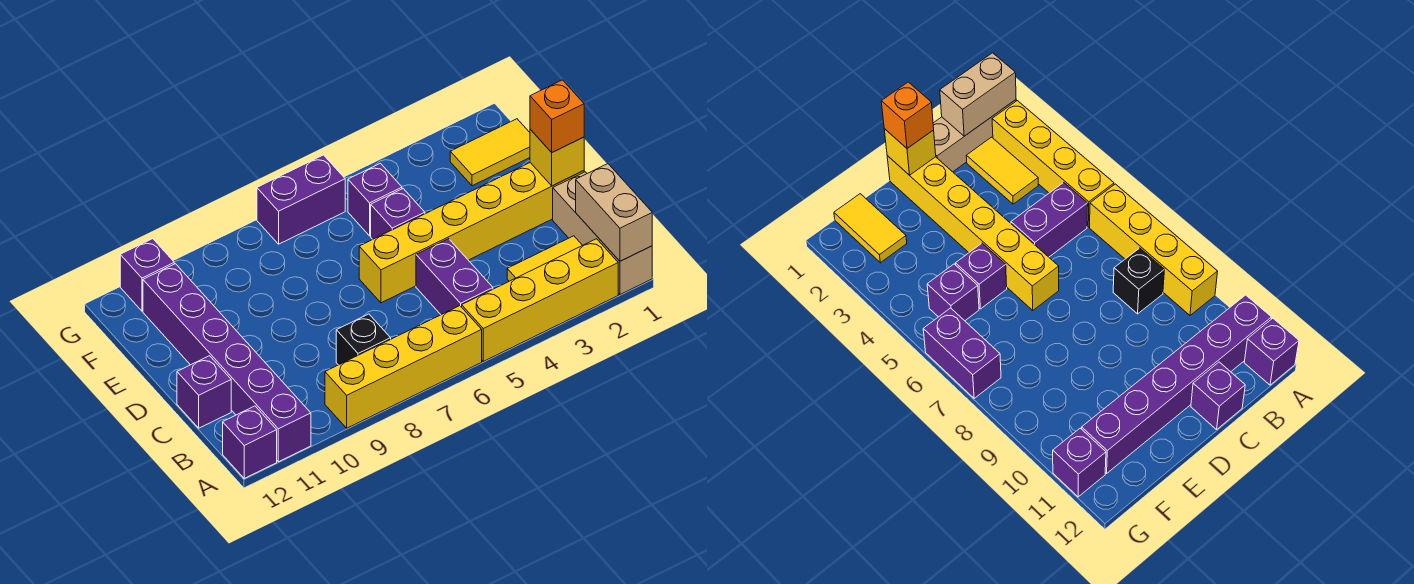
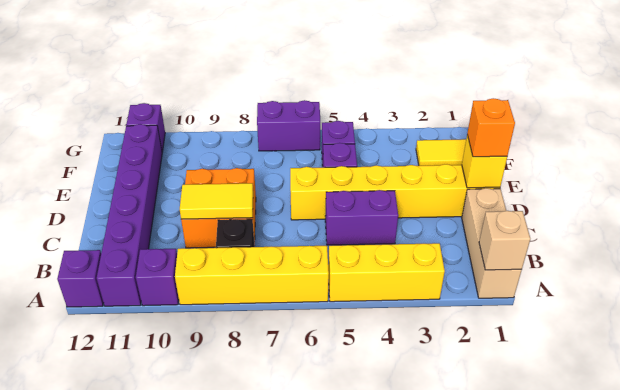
tan 1x2 brick [576,164,652,261] -> tan 1x1 brick [479,211,530,270]
yellow 1x4 brick [462,239,618,361] -> yellow 1x3 brick [328,243,445,302]
yellow 1x2 tile [507,236,582,281] -> yellow 1x2 tile moved to [180,183,253,219]
purple 1x2 brick [416,239,493,315] -> purple 1x2 brick turned to [325,190,398,245]
none -> orange 2x2 brick [181,168,256,248]
purple 1x1 brick [177,356,231,428] -> purple 1x1 brick moved to [136,249,179,306]

